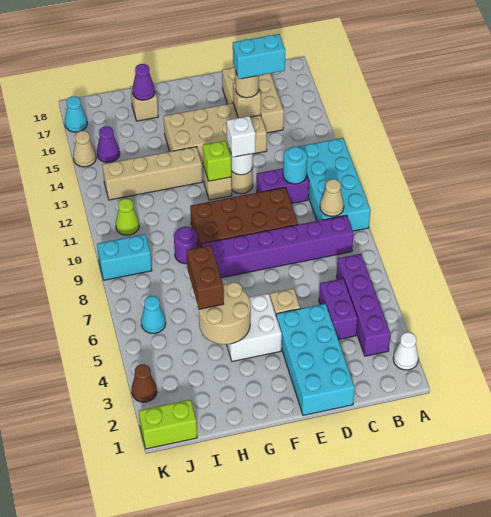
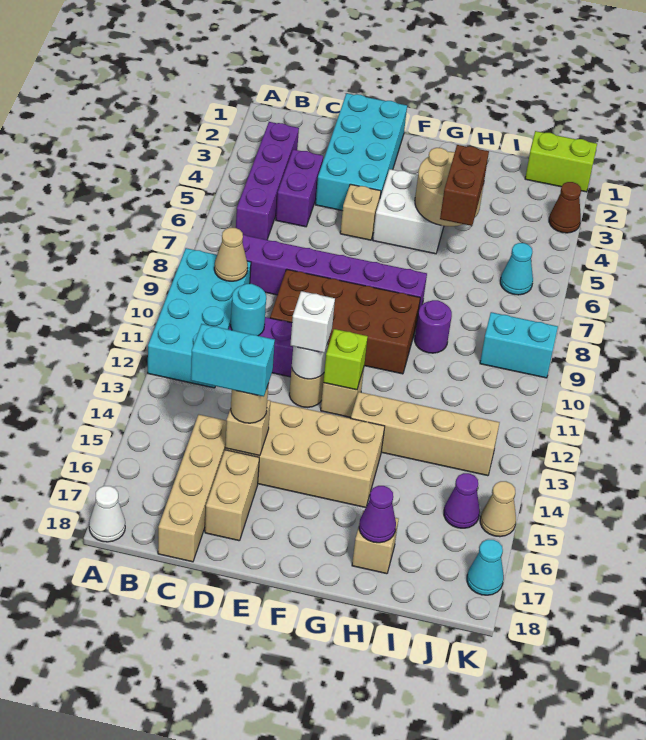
white 1x1 cone [393,332,419,370] -> white 1x1 cone moved to [89,486,125,542]
lime 1x1 cone [116,199,139,235] -> none

